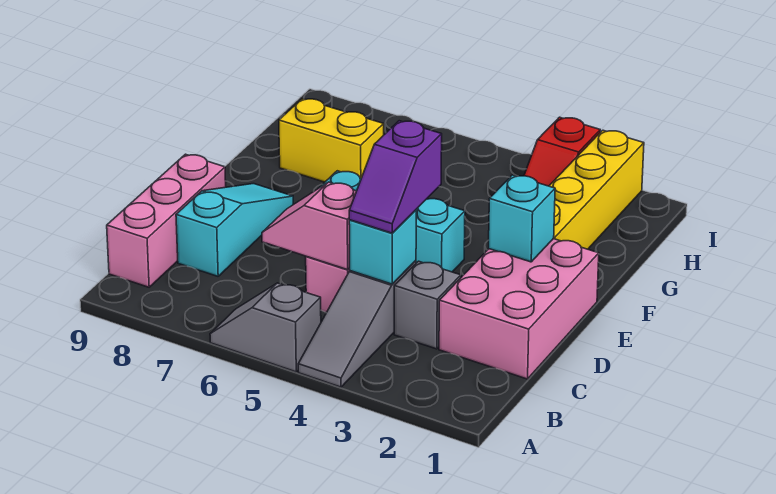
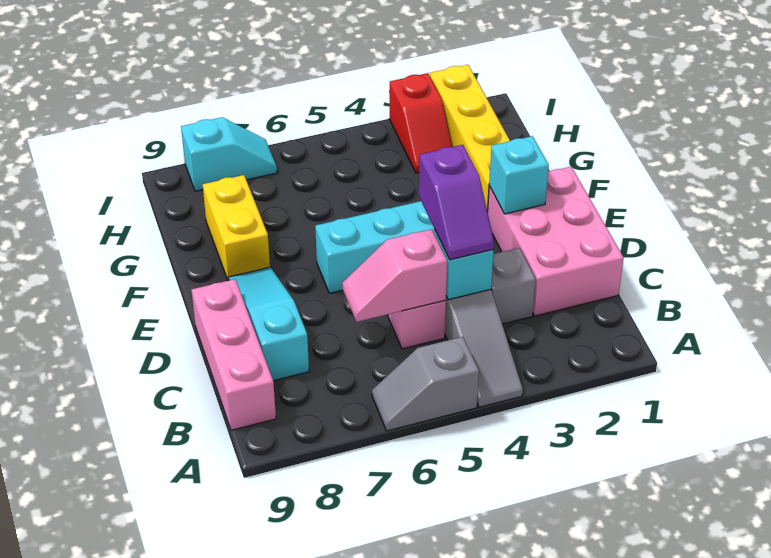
yellow 1x2 brick [279,99,384,182] -> yellow 1x2 brick turned to [203,175,270,280]
none -> cyan 1x2 slope [181,117,277,191]

